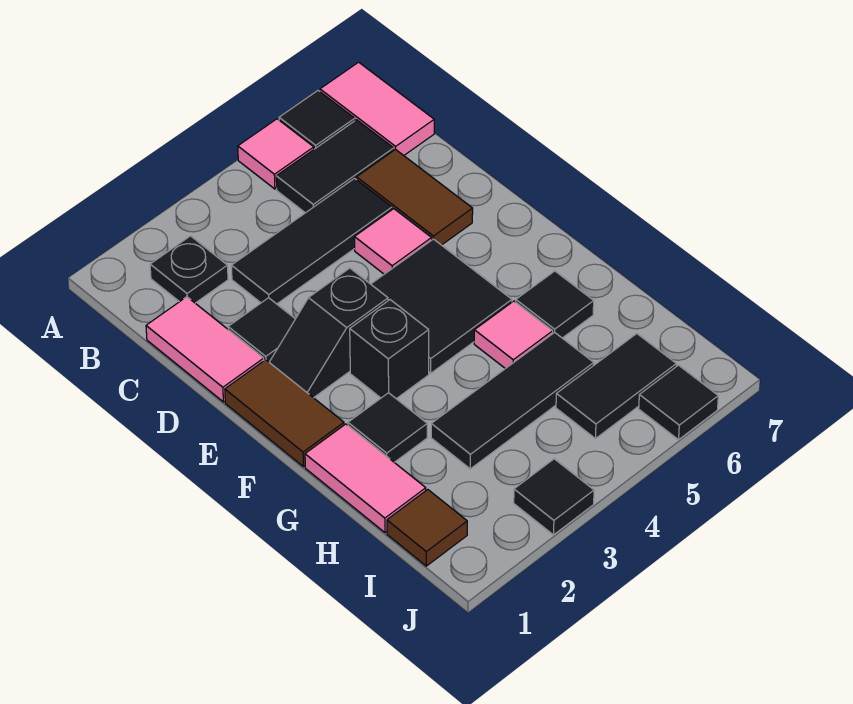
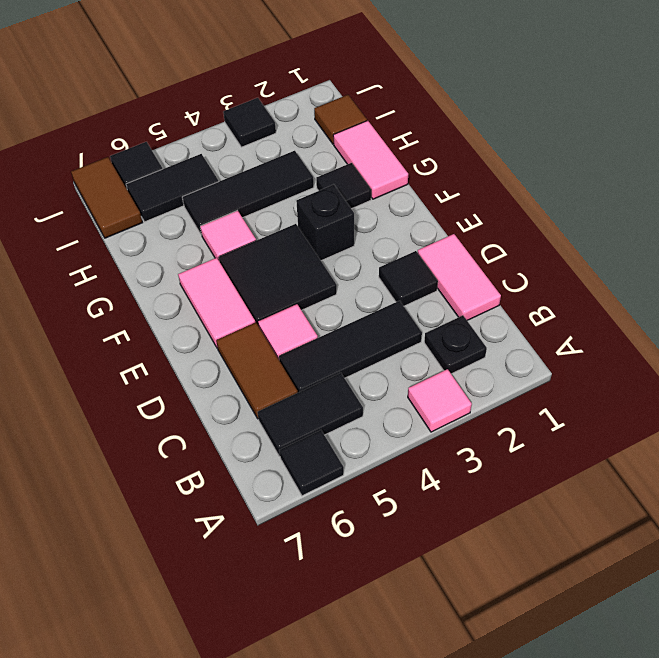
pink 1x1 tile [238,119,314,189] -> pink 1x1 tile moved to [408,369,472,432]
pink 1x2 tile [320,62,434,155] -> pink 1x2 tile moved to [178,258,255,348]
brown 1x2 tile [225,360,344,467] -> brown 1x2 tile moved to [71,157,143,238]
black 1x2 slope [269,268,388,398] -> none
black 1x1 tile [516,271,594,338] -> none

